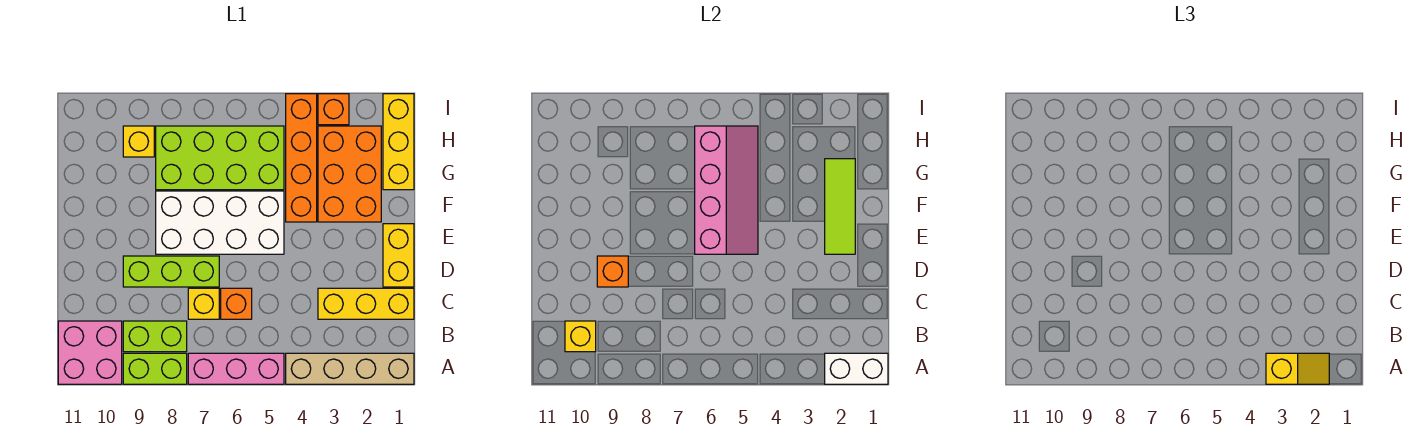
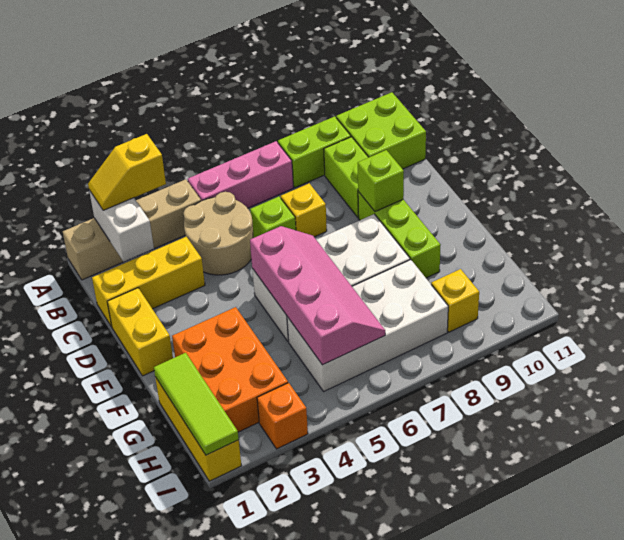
white 1x2 brick [825,353,888,384] -> white 1x2 brick turned to [89,190,154,262]
pink 2x2 brick [58,321,122,384] -> lime 2x2 brick [336,92,426,169]
none -> tan 2x2 round brick [184,192,254,275]
lime 1x2 brick [123,321,187,352] -> lime 1x2 brick turned to [324,137,369,217]
yellow 1x1 brick [565,321,596,352] -> none
orange 1x1 brick [221,288,252,319] -> lime 1x1 brick [250,197,296,238]
lime 1x3 brick [123,256,219,287] -> lime 1x3 brick turned to [358,192,441,278]
orange 1x1 brick [597,256,628,287] -> lime 1x1 brick [358,150,404,212]
lime 1x3 tile [825,159,855,254] -> lime 1x3 tile moved to [154,353,239,455]
pink 2x4 slope [695,126,758,254] -> pink 2x4 slope turned to [250,226,385,365]
orange 1x4 brick [286,94,317,222] -> none
lime 2x4 brick [156,126,284,190] -> white 2x4 brick [287,260,448,391]

